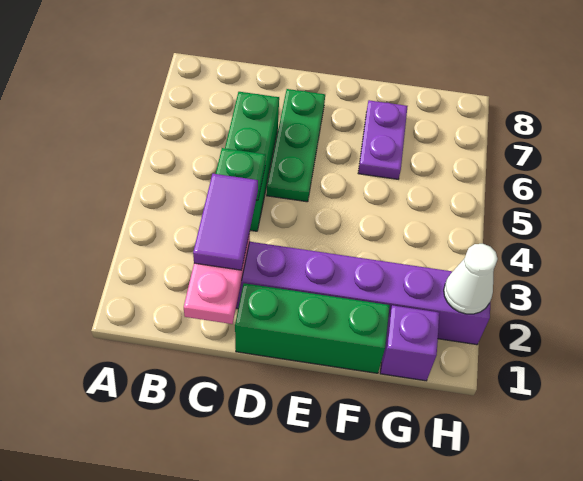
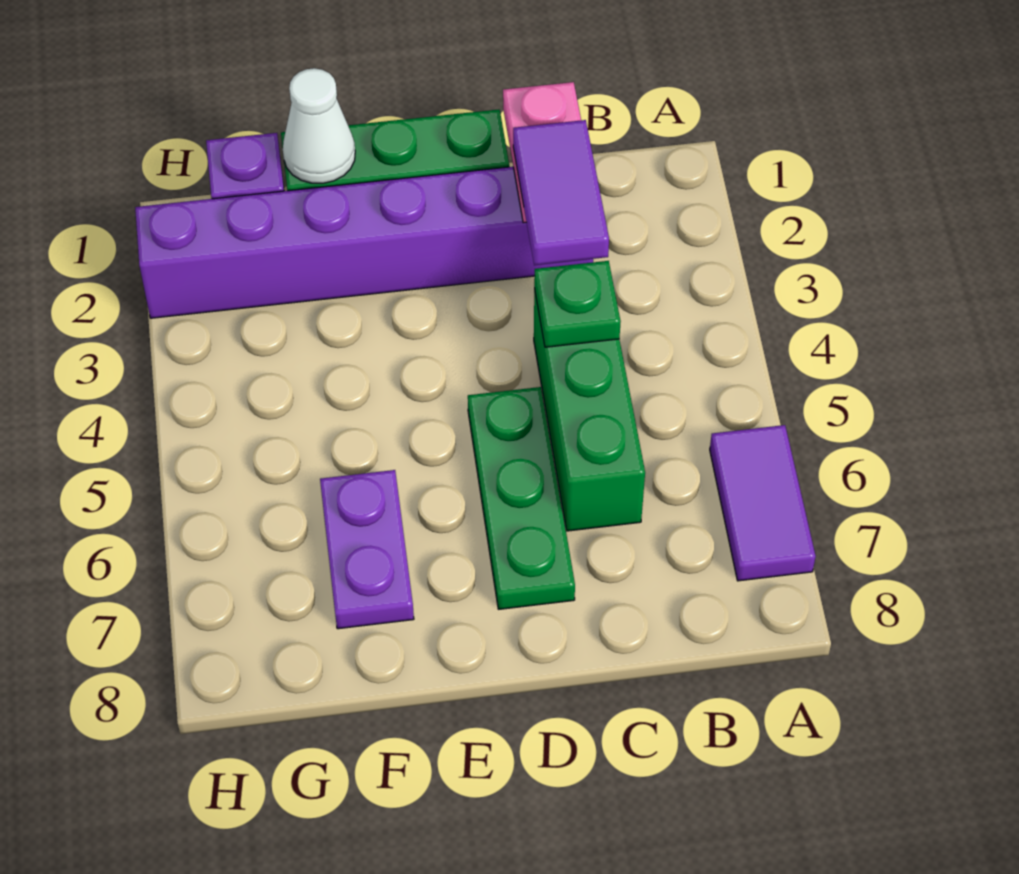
none -> purple 1x2 tile [710,425,816,581]
white 1x1 cone [444,244,498,314] -> white 1x1 cone moved to [283,68,355,183]

